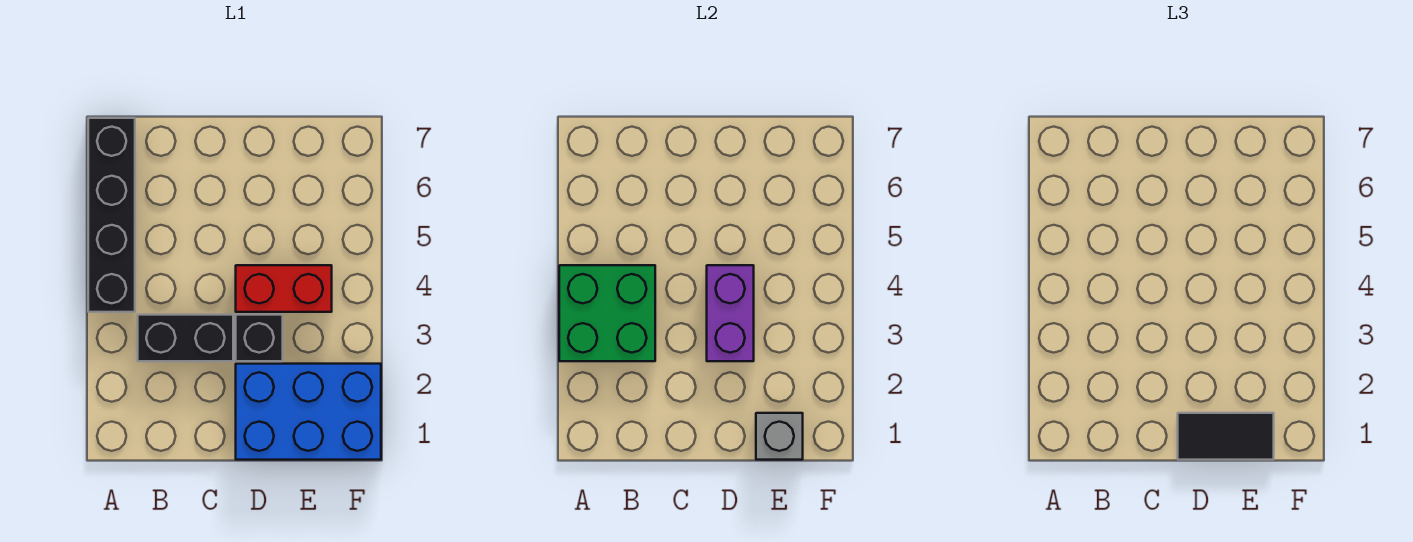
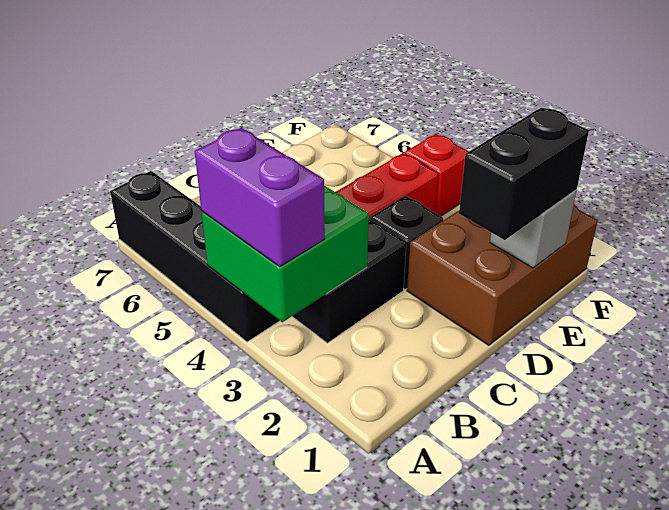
blue 2x3 brick [236,364,381,460] -> brown 2x3 brick [407,205,598,345]
black 1x2 tile [1178,413,1274,460] -> black 1x2 brick [459,108,589,240]
purple 1x2 brick [707,265,754,361] -> purple 1x2 brick moved to [195,128,325,267]
none -> red 1x1 brick [404,134,469,216]

